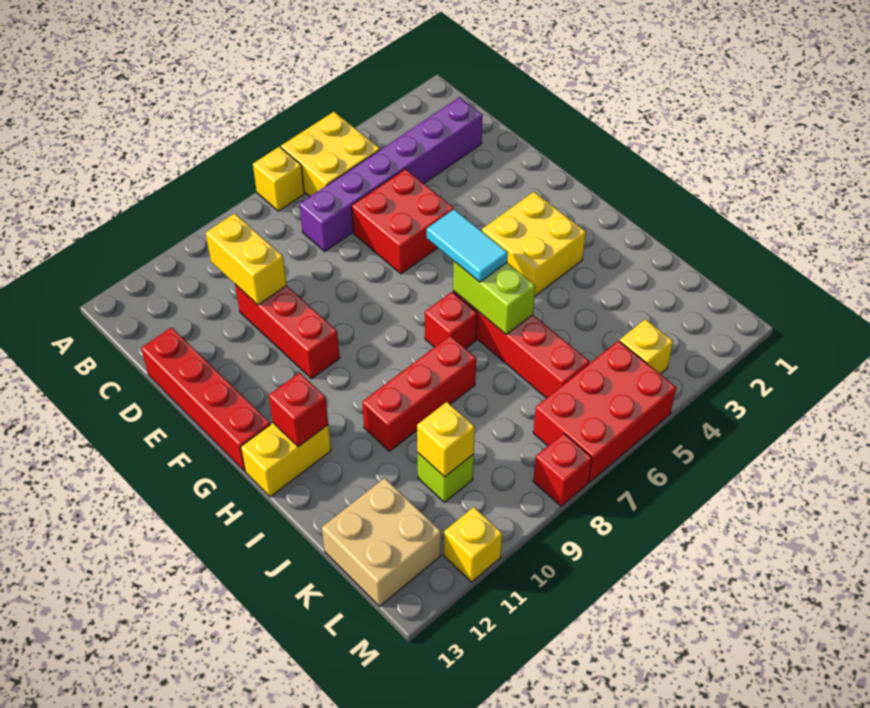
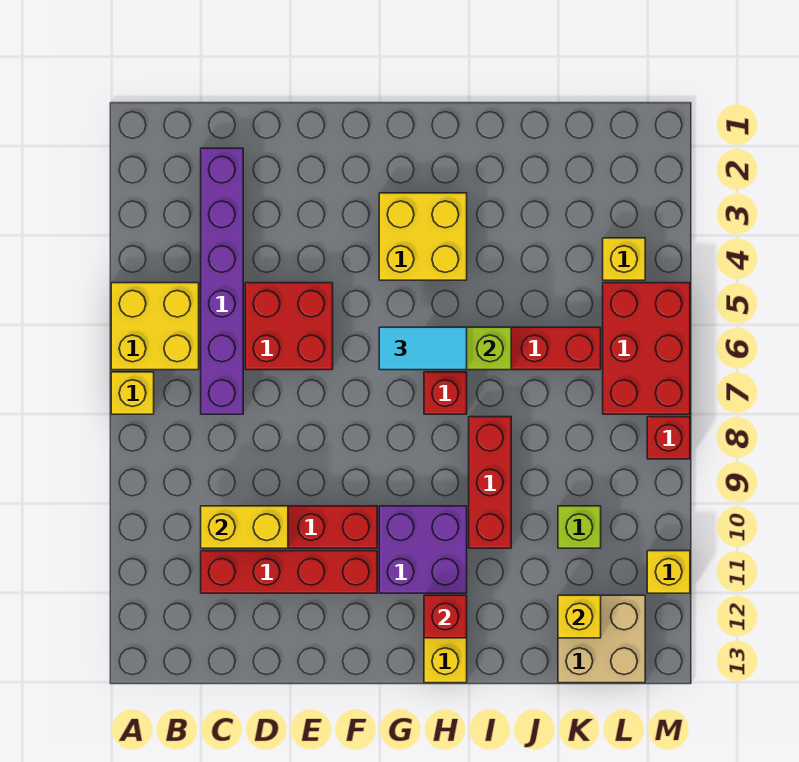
red 1x4 brick [141,327,270,471] -> red 1x4 brick moved to [201,551,377,593]
none -> purple 2x2 brick [379,506,467,593]
yellow 1x1 brick [417,402,475,477] -> yellow 1x1 brick moved to [558,595,601,638]

